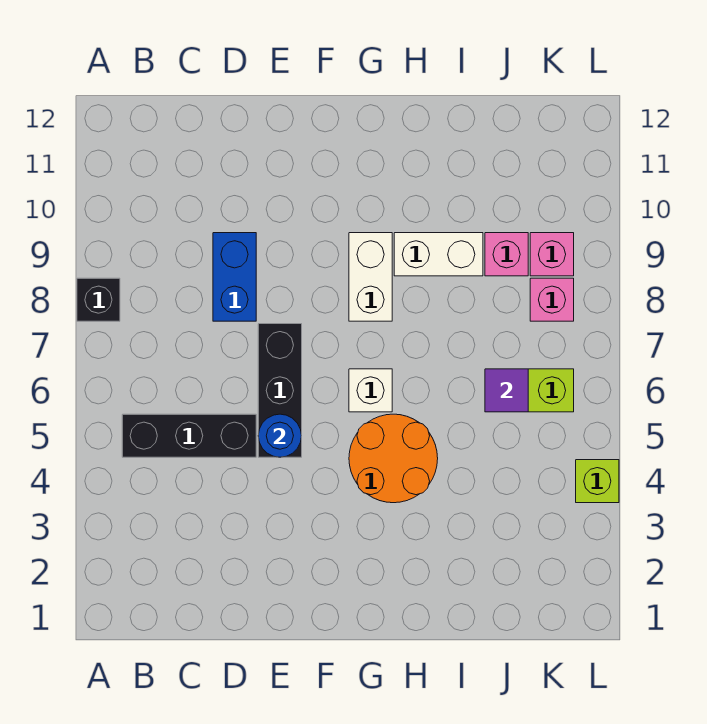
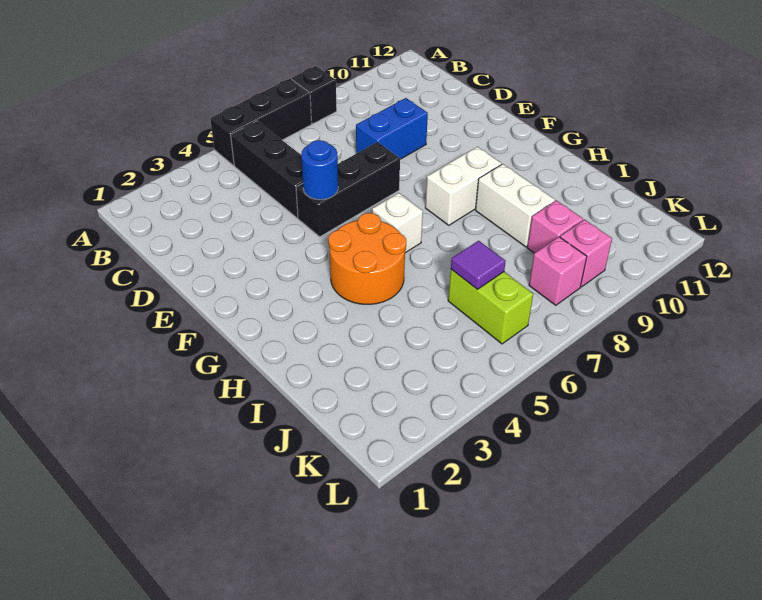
none -> black 1x3 brick [210,79,312,165]
lime 1x1 brick [576,460,619,503] -> none

